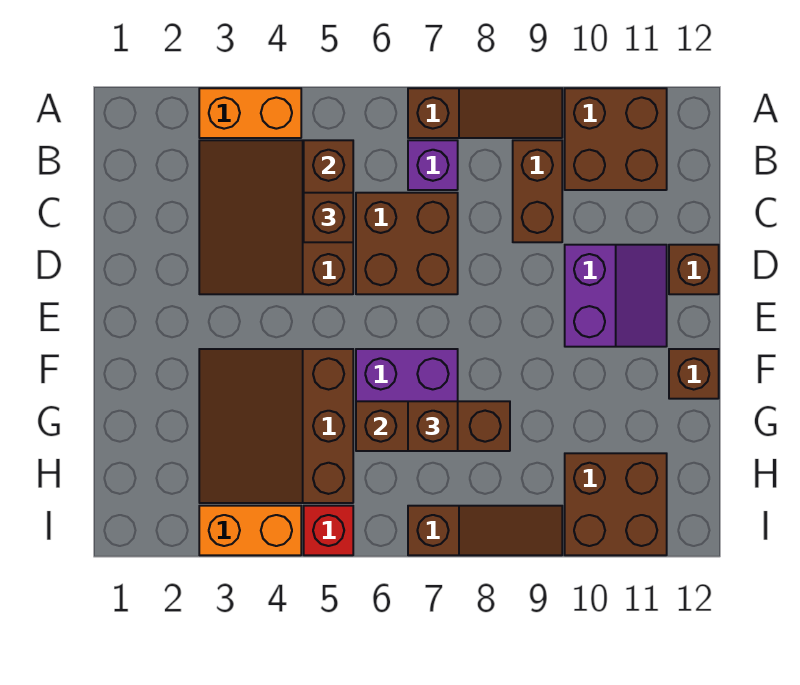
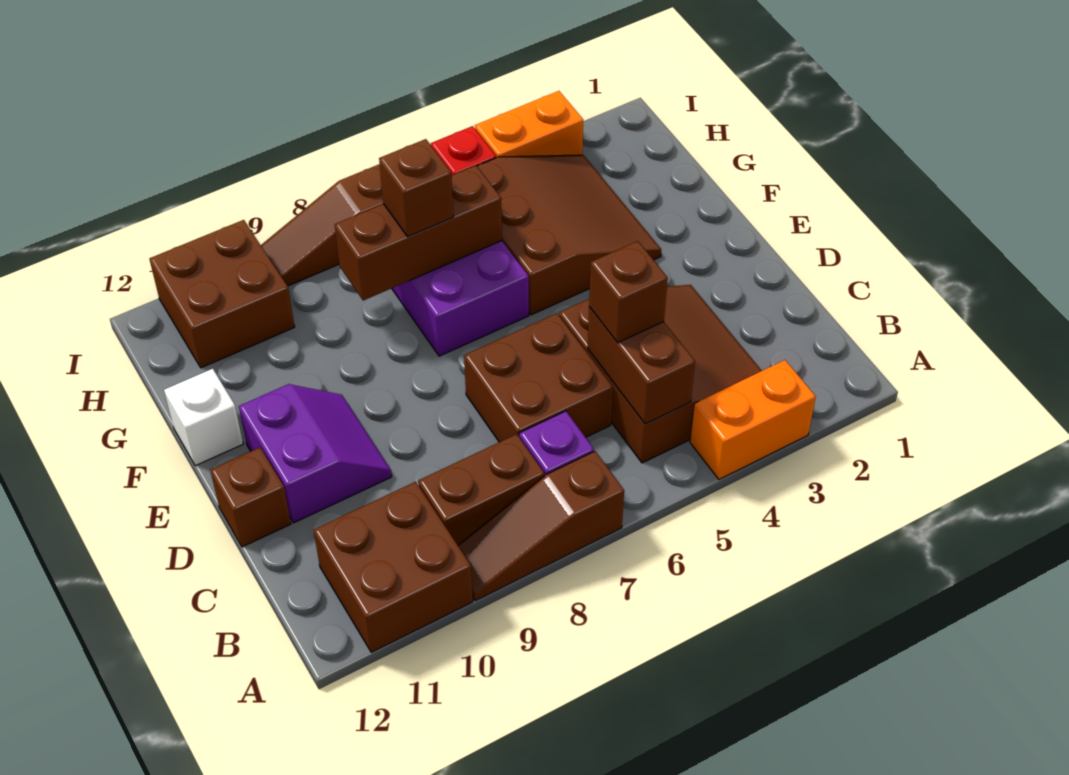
brown 1x2 brick [513,140,562,242] -> brown 1x2 brick turned to [418,434,544,545]
purple 2x2 slope [565,245,667,347] -> purple 2x2 slope turned to [239,384,392,523]
brown 1x1 brick [669,349,719,399] -> white 1x1 brick [164,369,243,466]

